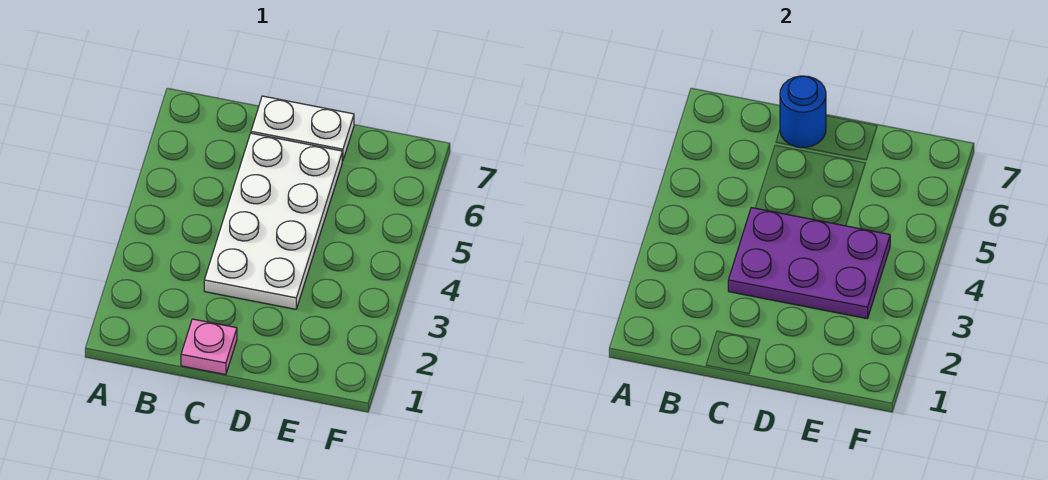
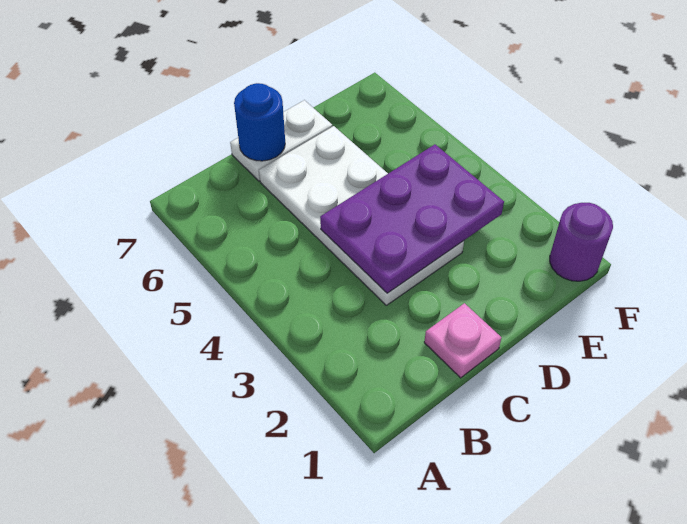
none -> purple 1x1 round brick [550,203,613,281]

